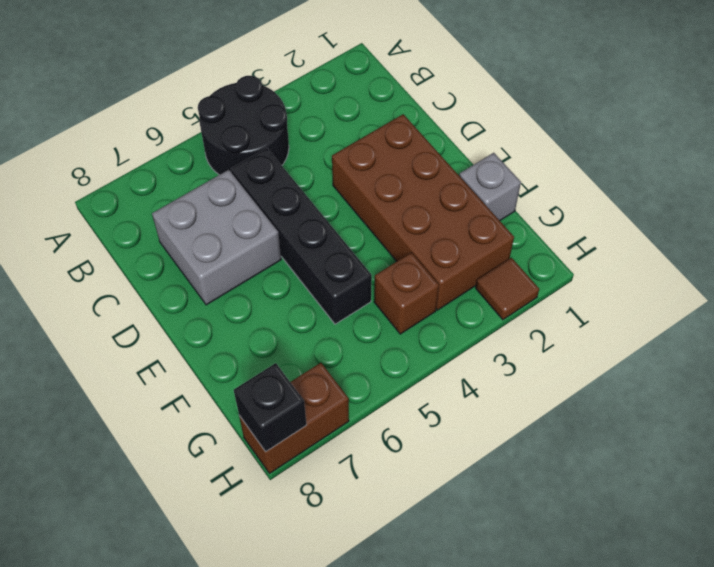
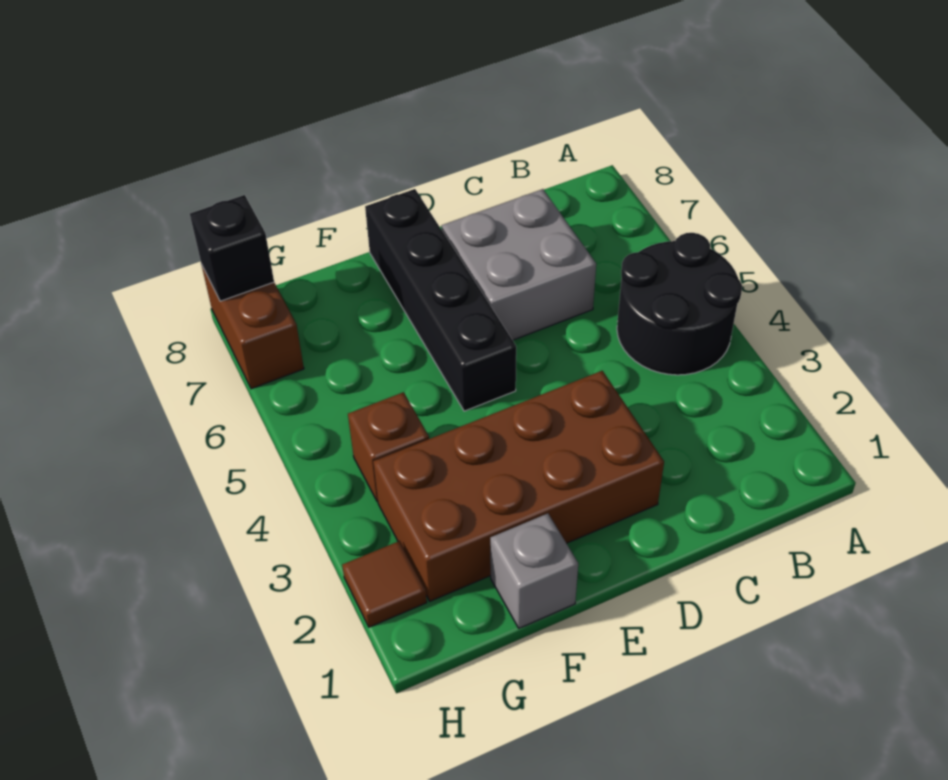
black 1x4 brick [231,148,372,324] -> black 1x4 brick turned to [365,189,516,411]

